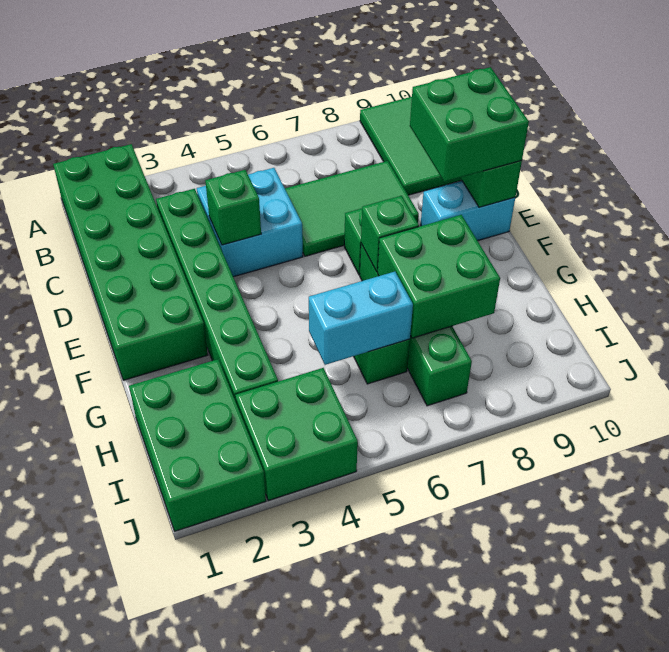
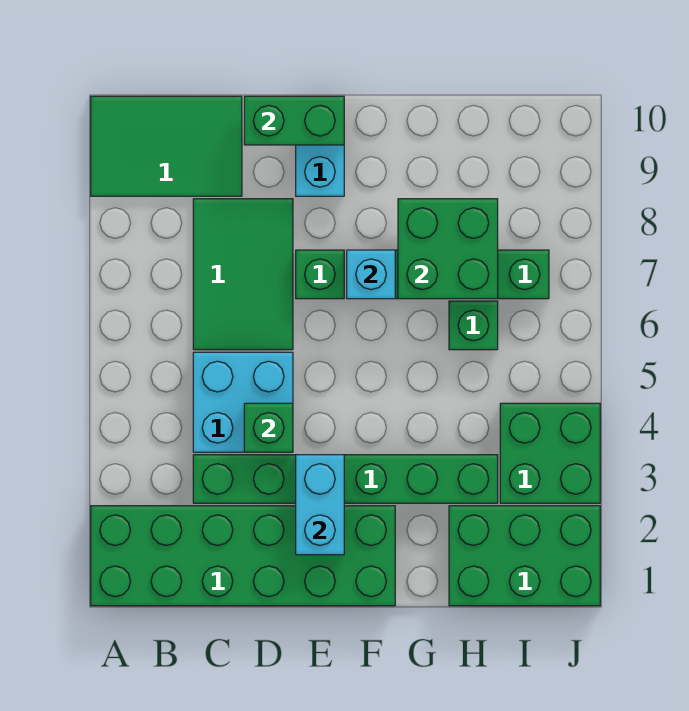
green 2x2 brick [410,67,529,182] -> none
green 1x1 brick [361,196,419,272] -> cyan 1x1 brick [347,250,395,299]
cyan 1x2 brick [309,272,413,365] -> cyan 1x2 brick moved to [296,455,344,555]

